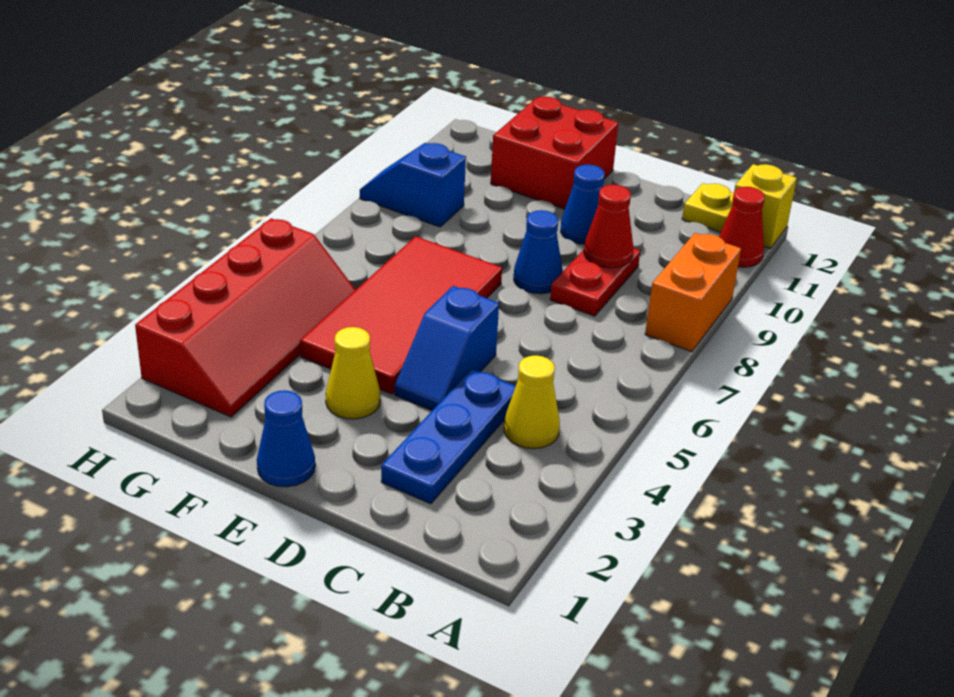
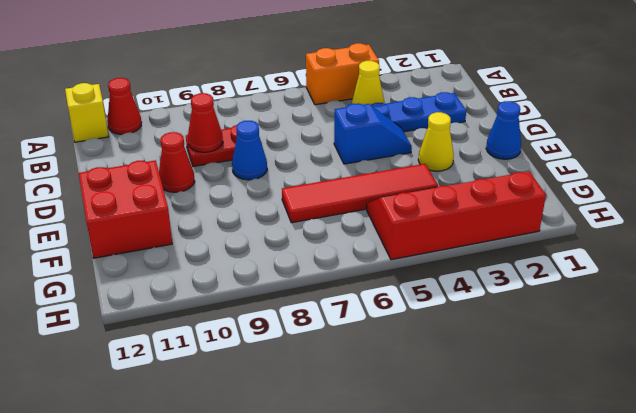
orange 1x2 brick [645,233,741,352] -> orange 1x2 brick moved to [306,43,379,105]
yellow 1x1 plate [682,183,734,232] -> none
blue 1x1 cone [561,165,605,244] -> red 1x1 cone [159,132,195,192]
red 2x4 tile [300,236,502,394] -> red 1x4 tile [282,164,438,223]
blue 1x2 slope [360,143,466,227] -> none

